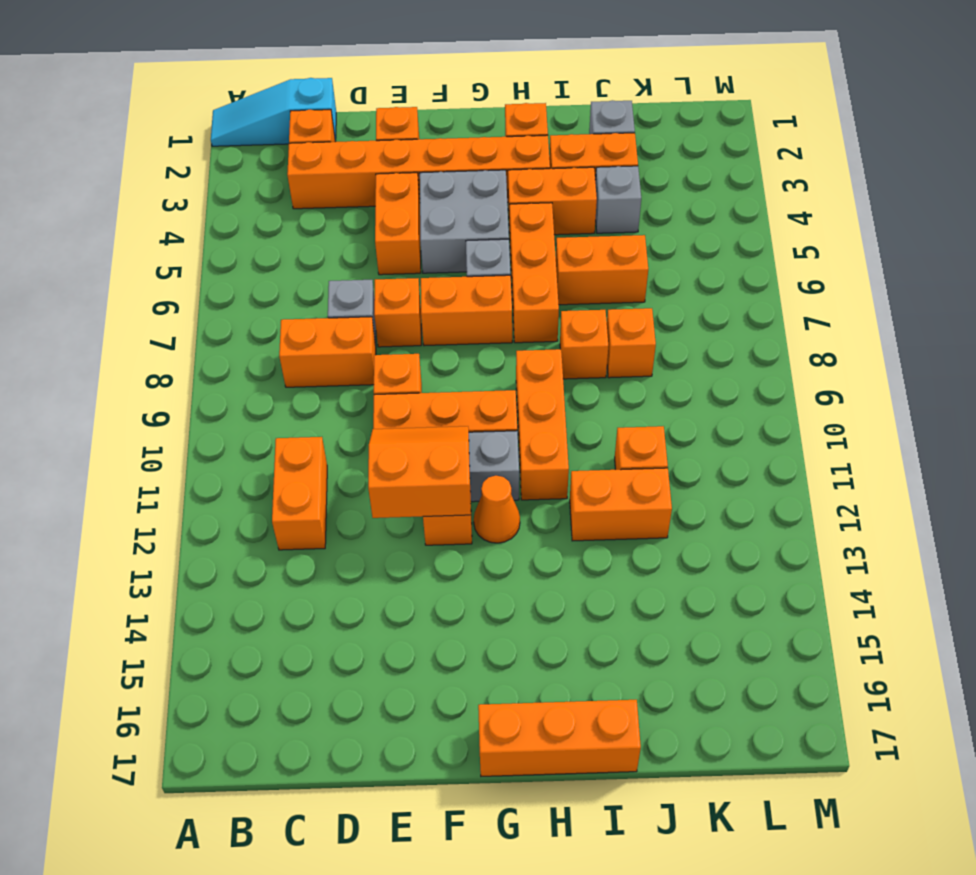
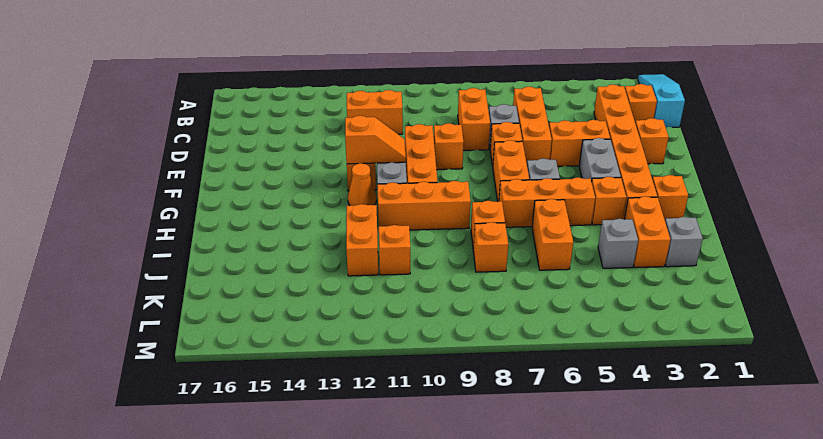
orange 2x2 slope [368,426,471,518] -> orange 1x2 slope [345,116,406,164]
grey 2x2 brick [420,170,509,273] -> grey 1x2 brick [579,138,621,182]
orange 1x3 brick [478,700,641,776] -> orange 1x3 brick moved to [513,87,552,163]
orange 1x2 brick [508,167,597,235] -> orange 1x1 brick [592,177,626,225]

